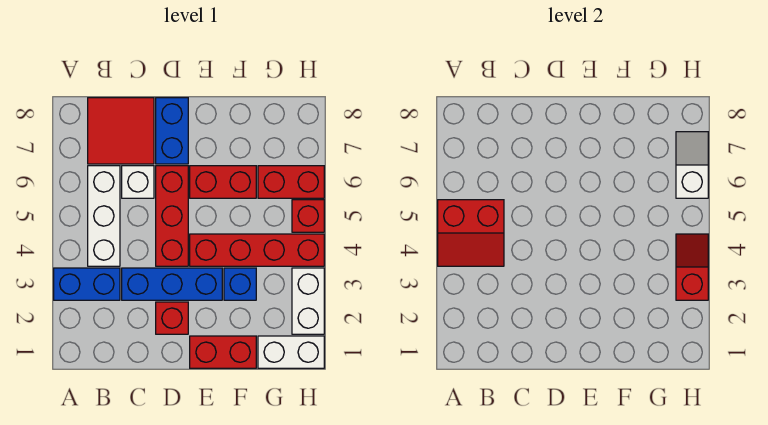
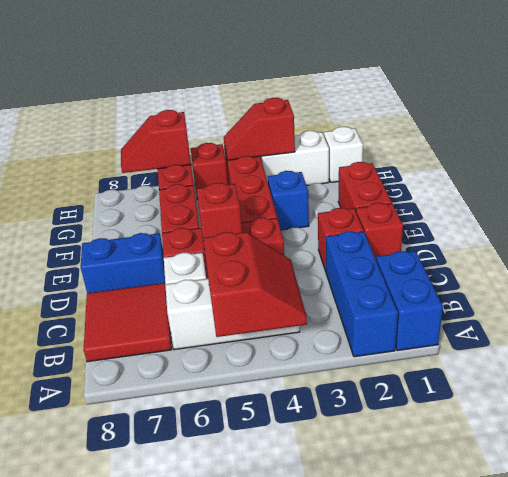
blue 1x2 brick [54,268,120,300] -> blue 1x2 brick moved to [376,251,443,351]
blue 1x3 brick [122,268,222,300] -> blue 1x3 brick moved to [326,231,398,357]
none -> red 1x1 brick [356,203,403,259]
none -> red 1x1 brick [197,183,242,250]
white 1x2 brick [258,336,324,368] -> white 1x1 brick [324,127,363,182]
white 1x2 slope [676,132,708,198] -> red 1x2 slope [121,110,191,173]

